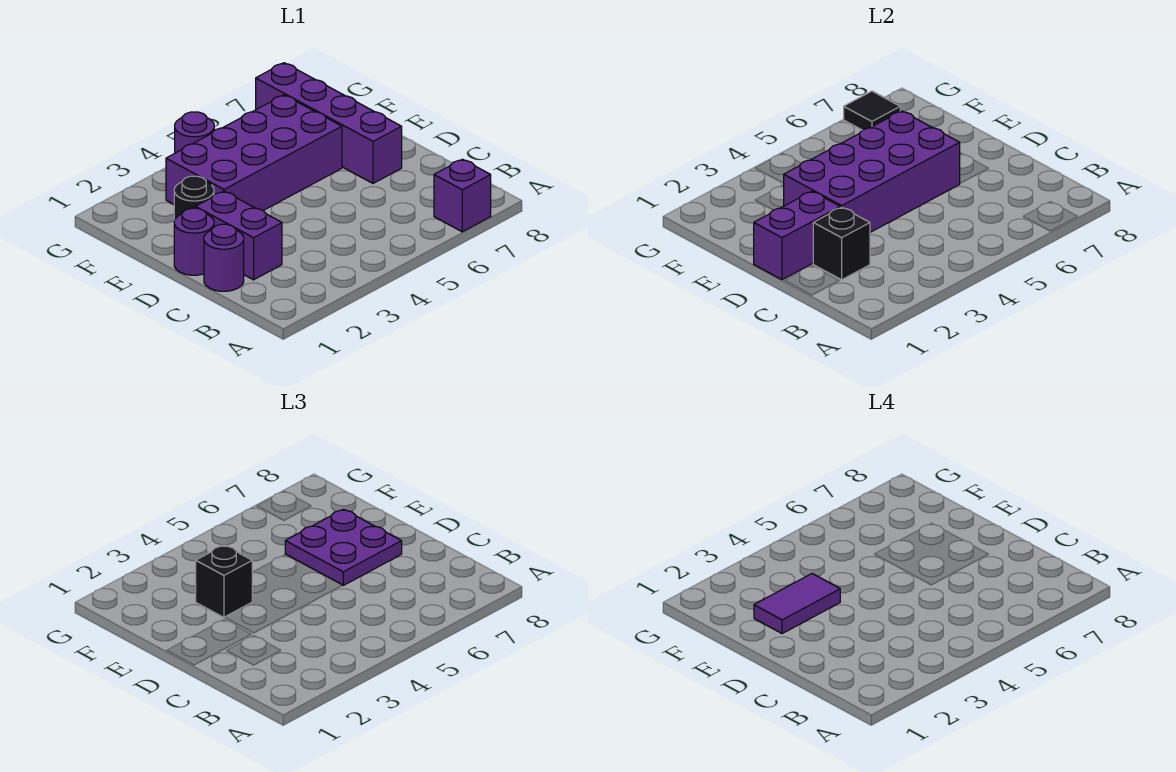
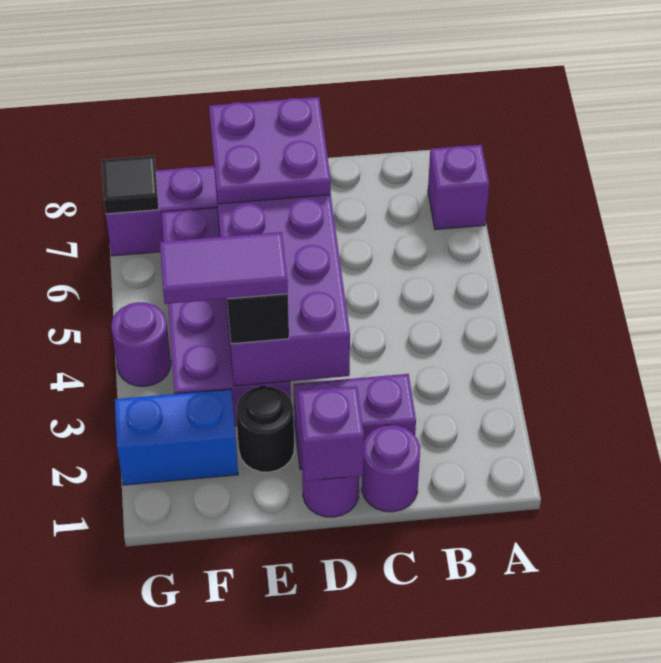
black 1x1 brick [813,207,870,280] -> none
purple 1x2 brick [754,191,840,280] -> purple 1x1 brick [298,386,364,481]
purple 1x2 tile [754,574,840,634] -> purple 1x2 tile turned to [160,232,288,304]
none -> blue 1x2 brick [115,389,238,485]

